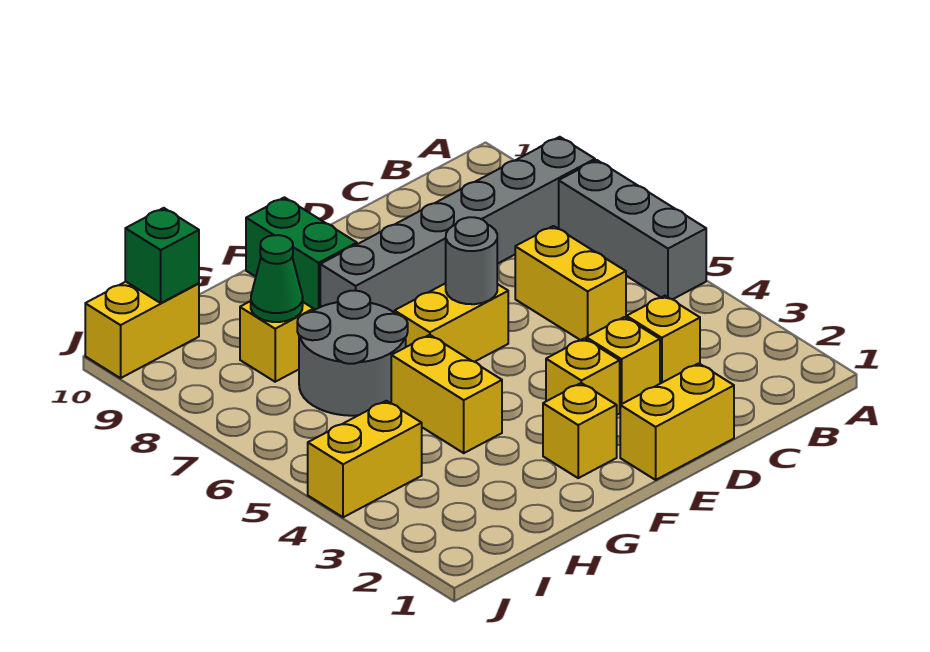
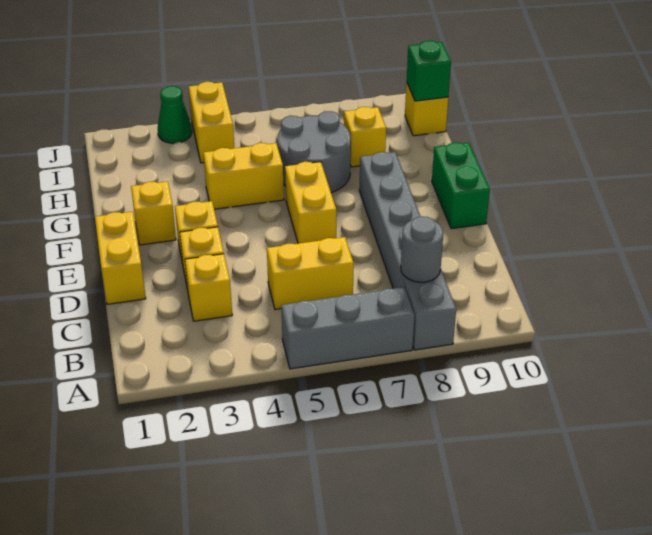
grey 1x1 round brick [446,217,497,304] -> grey 1x1 round brick moved to [401,216,443,282]
green 1x2 brick [246,197,357,311] -> green 1x2 brick turned to [432,142,490,229]
green 1x1 cone [251,235,303,322] -> green 1x1 cone moved to [158,86,192,143]
yellow 1x2 brick [85,282,199,378] -> yellow 1x1 brick [405,82,448,136]

